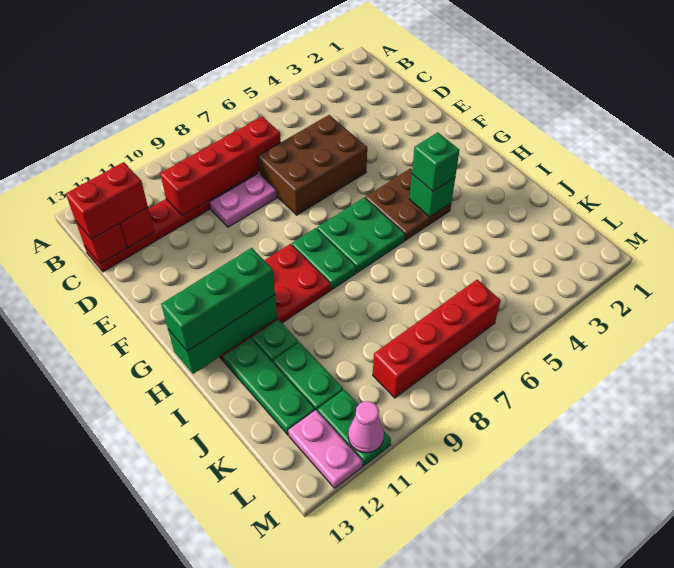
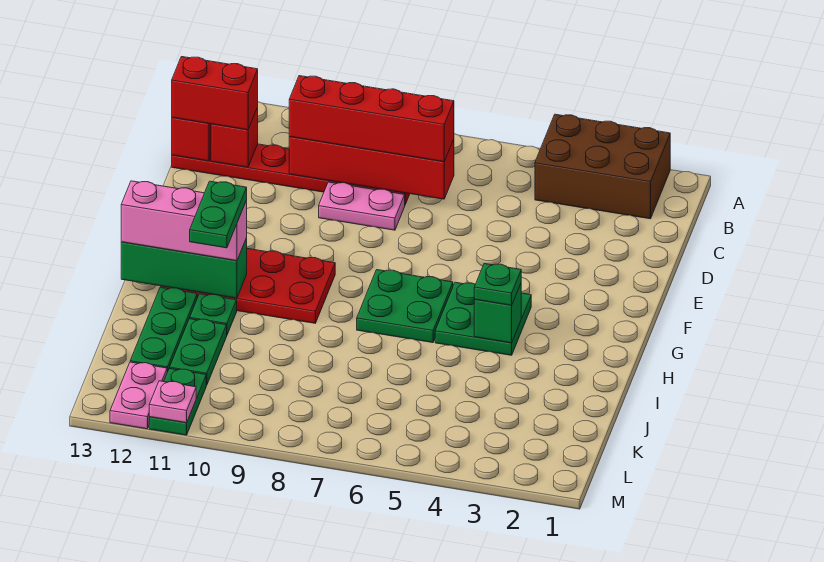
brown 2x3 brick [258,115,367,215] -> brown 2x3 brick moved to [535,114,670,219]
brown 2x2 plate [365,168,451,240] -> green 2x2 plate [435,282,531,355]
green 1x2 plate [292,228,356,290] -> green 1x2 plate moved to [190,181,247,248]
green 1x1 brick [412,132,459,191] -> green 1x1 plate [474,264,521,305]
green 1x3 brick [161,248,275,351] -> pink 1x3 brick [121,181,247,261]
red 1x4 brick [373,280,501,398] -> red 1x4 brick moved to [289,76,454,162]
pink 1x1 cone [348,401,384,453] -> pink 1x1 plate [149,381,196,423]

